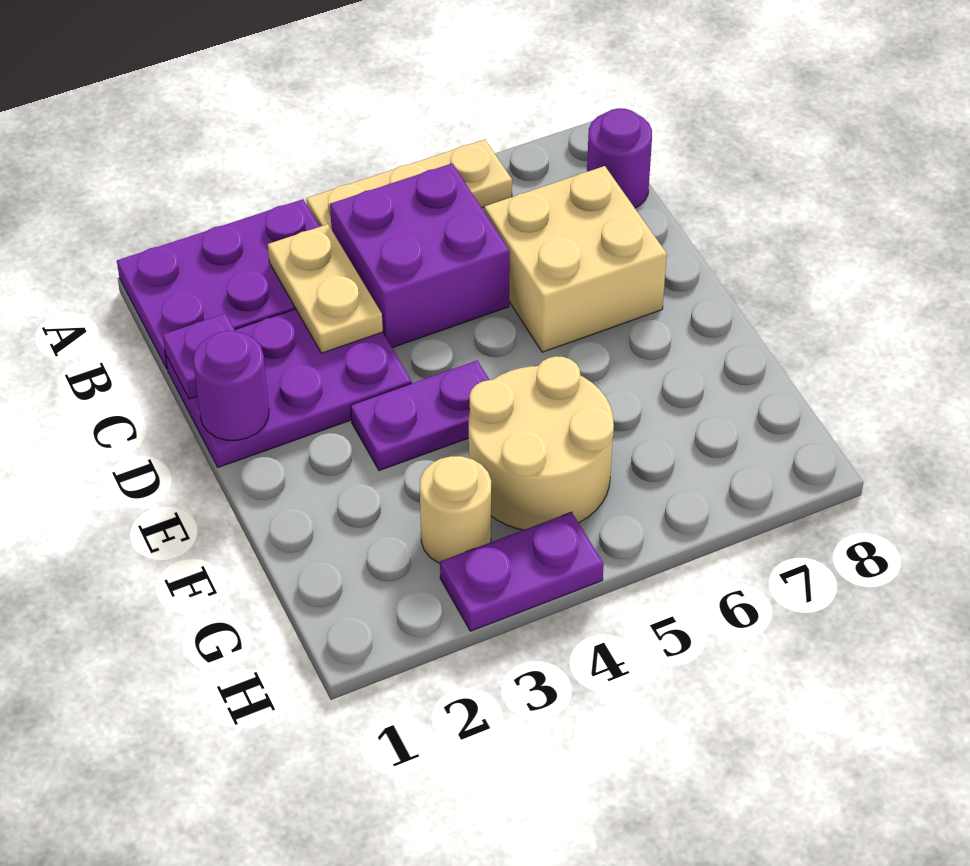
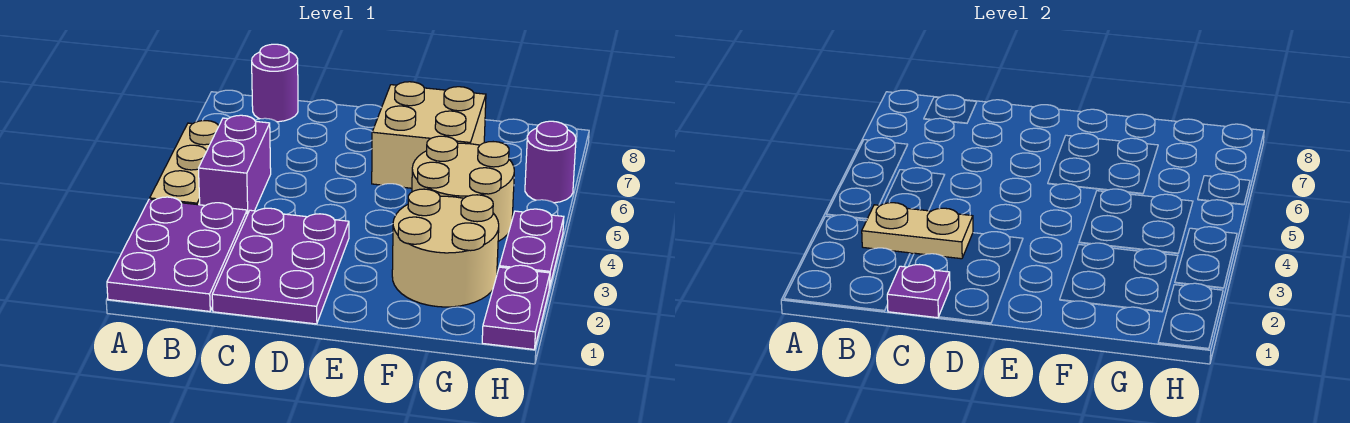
purple 2x2 brick [330,163,510,348] -> purple 1x2 brick [199,115,271,215]
tan 2x2 brick [484,166,667,352] -> tan 2x2 brick moved to [372,82,486,188]
purple 1x1 round brick [193,331,269,440] -> purple 1x1 round brick moved to [525,121,576,203]
purple 1x2 plate [351,361,489,471] -> purple 1x2 plate moved to [482,265,550,349]
tan 1x1 round brick [420,456,491,563] -> tan 2x2 round brick [392,189,499,307]

